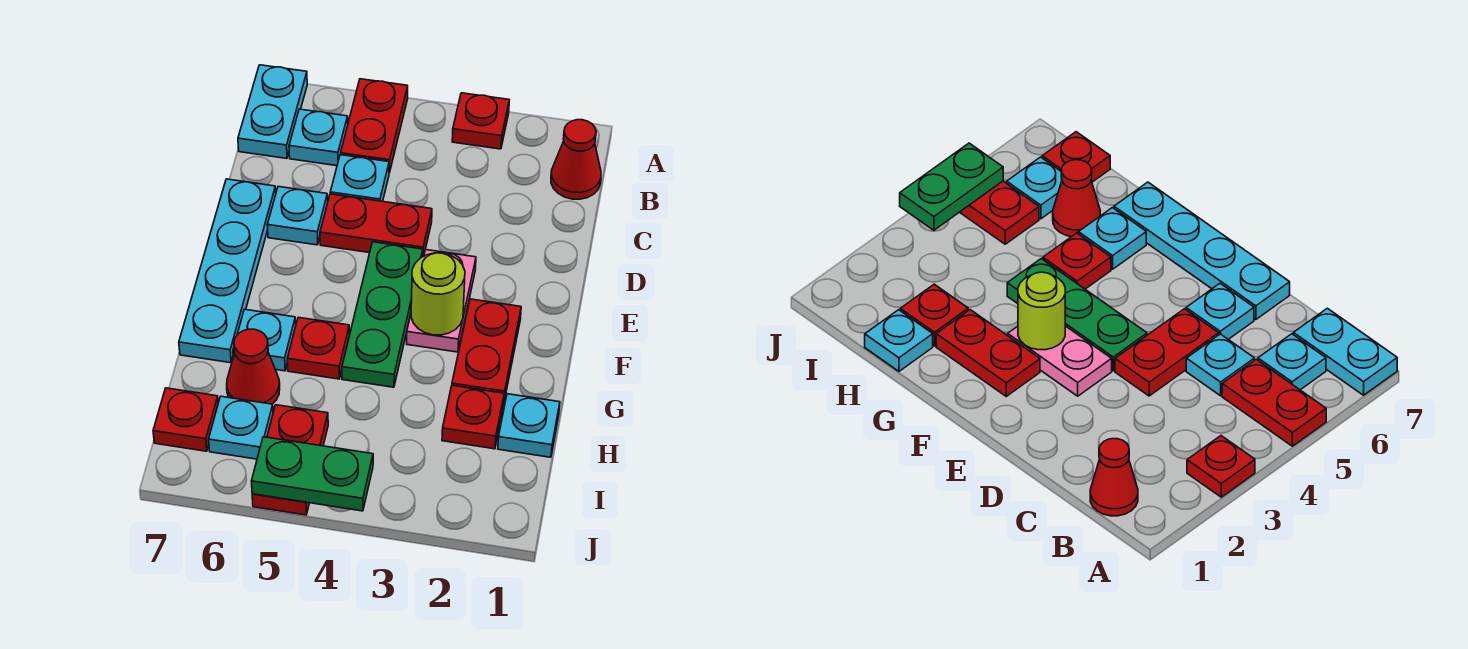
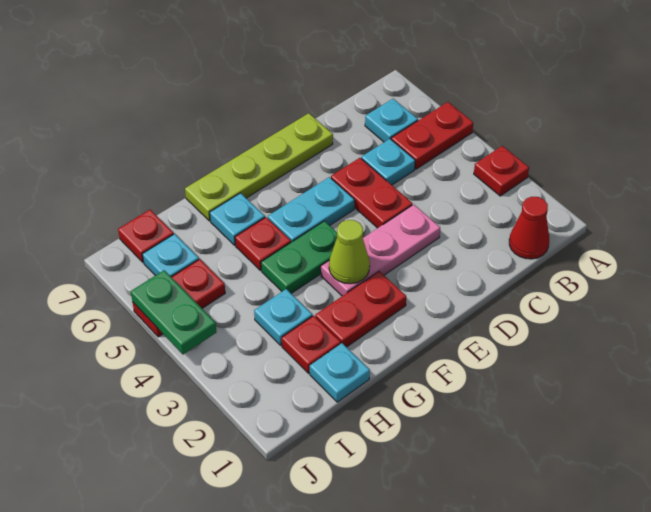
cyan 1x2 plate [238,65,307,158] -> cyan 1x2 plate moved to [268,177,355,242]
cyan 1x1 plate [267,187,328,245] -> cyan 1x1 plate moved to [254,289,312,345]
cyan 1x4 plate [179,179,276,363] -> lime 1x4 plate [185,113,333,221]
pink 1x2 plate [407,250,476,352] -> pink 1x3 plate [321,205,440,296]
green 1x3 plate [342,242,423,387] -> green 1x2 plate [261,221,337,293]
lime 1x1 round brick [411,253,465,335] -> lime 1x1 cone [329,220,370,284]
red 1x1 cone [227,329,280,404] -> none

